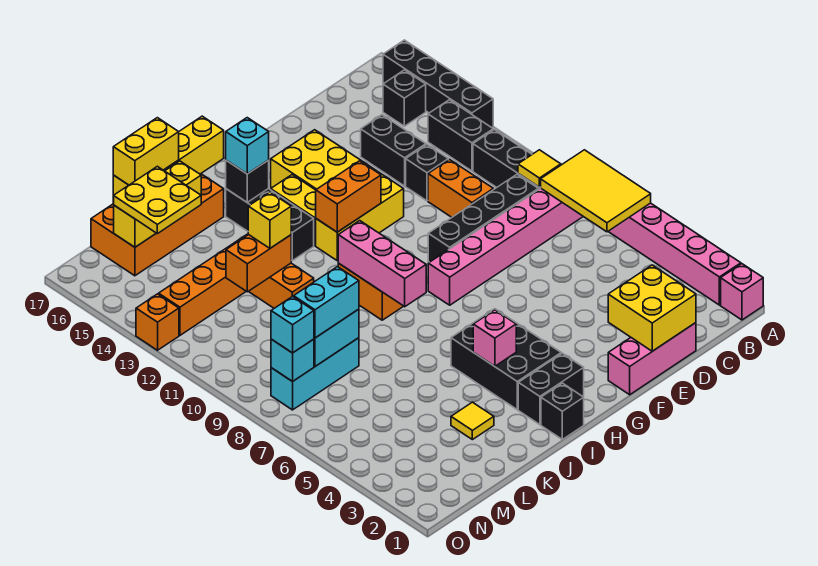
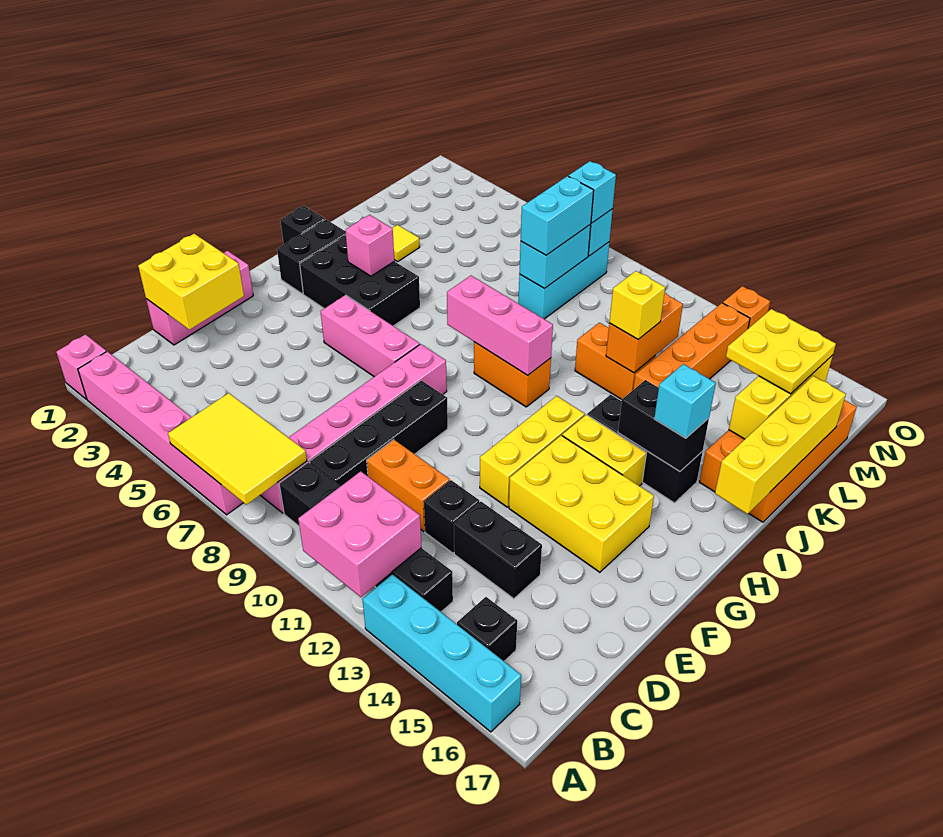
none -> pink 2x2 brick [298,471,421,597]
black 1x4 brick [383,40,493,128] -> cyan 1x4 brick [362,574,521,732]
yellow 1x1 tile [518,150,561,187] -> none
none -> pink 1x3 brick [321,295,420,377]
orange 1x2 brick [316,161,381,232] -> none
black 1x1 brick [226,160,269,202] -> black 1x2 brick [618,380,709,471]
yellow 1x2 brick [113,118,179,185] -> none

